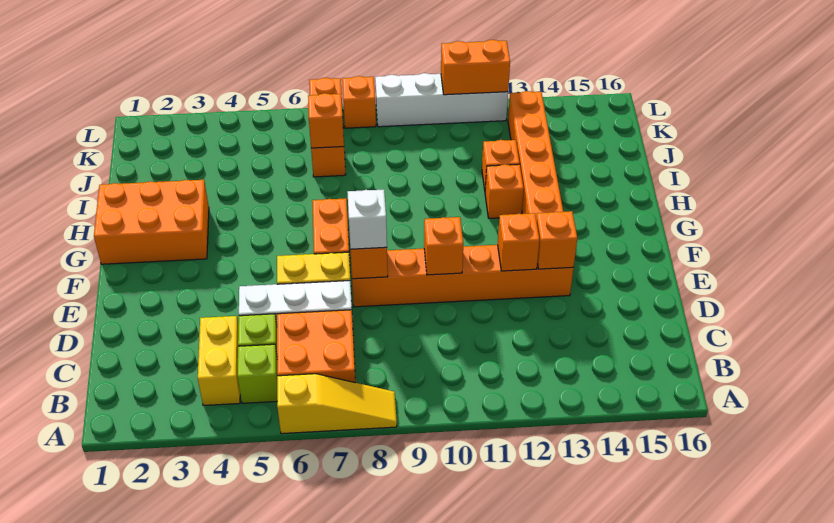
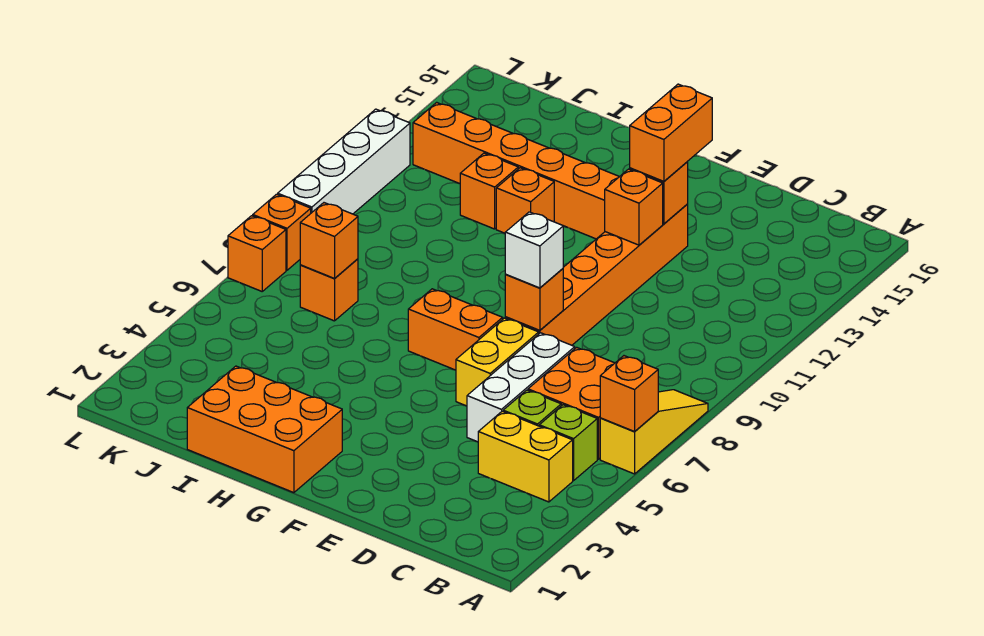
orange 1x1 brick [424,217,463,275] -> orange 1x1 brick moved to [600,356,658,432]
orange 2x3 brick [94,180,209,264] -> orange 2x3 brick turned to [187,366,342,493]
orange 1x2 brick [441,40,510,95] -> orange 1x2 brick moved to [630,84,712,181]

